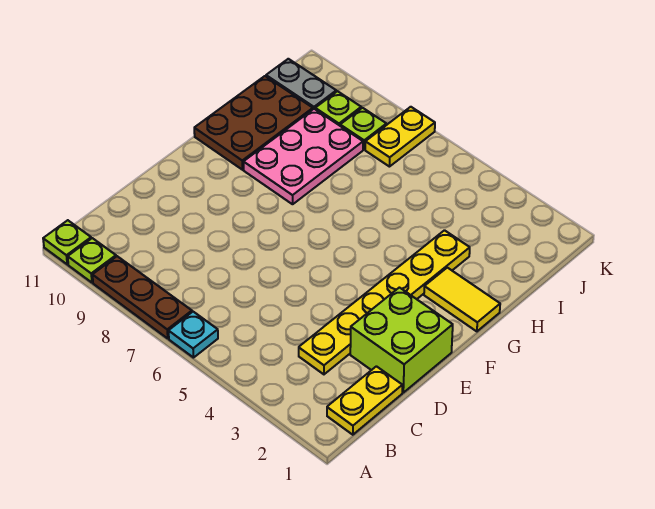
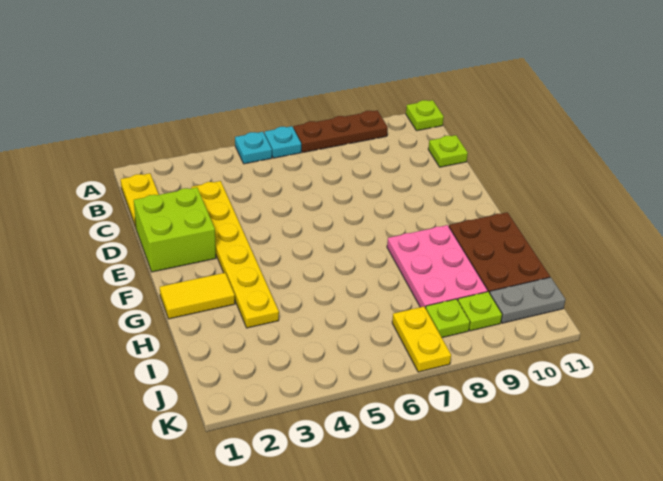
none -> cyan 1x1 plate [235,132,272,164]
lime 1x1 plate [68,238,116,283] -> lime 1x1 plate moved to [428,135,468,167]

